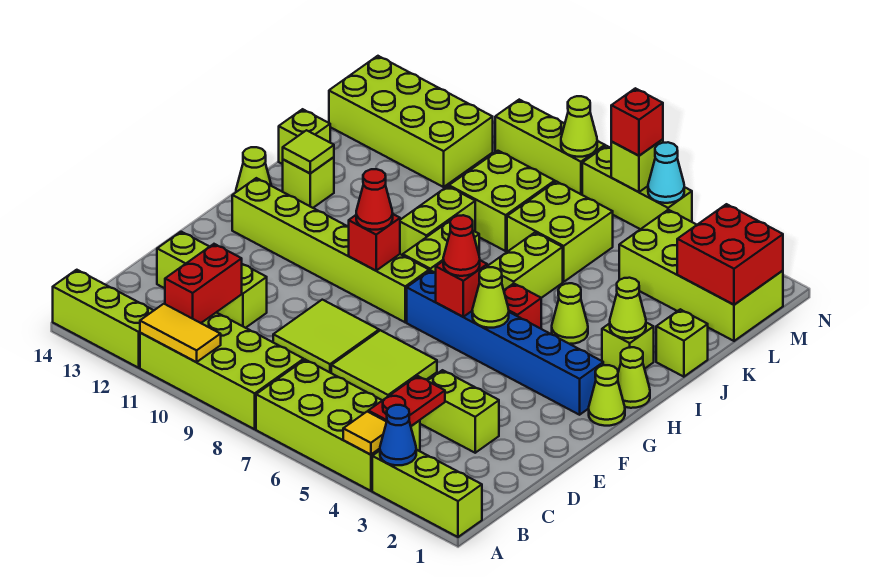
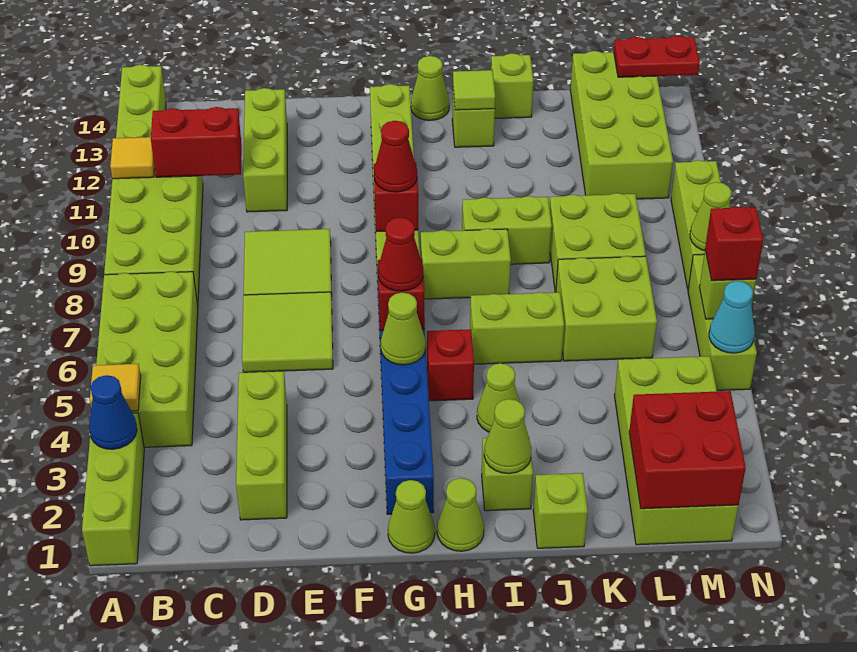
yellow 1x2 tile [140,304,221,362] -> yellow 1x1 tile [110,137,155,179]
red 1x2 plate [368,376,445,426] -> red 1x2 plate moved to [614,36,700,77]
lime 1x2 brick [420,370,499,453] -> lime 1x3 brick [236,371,287,520]

